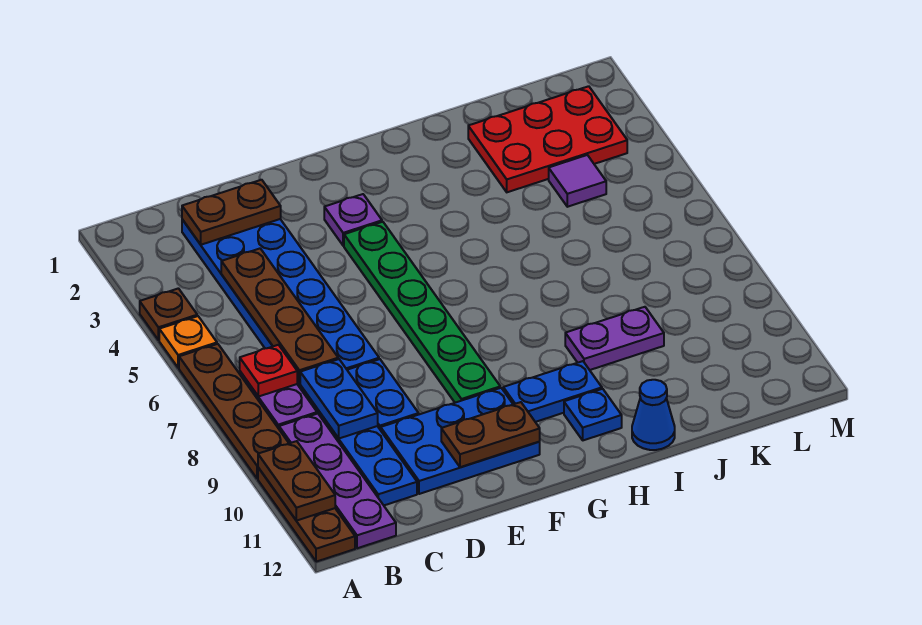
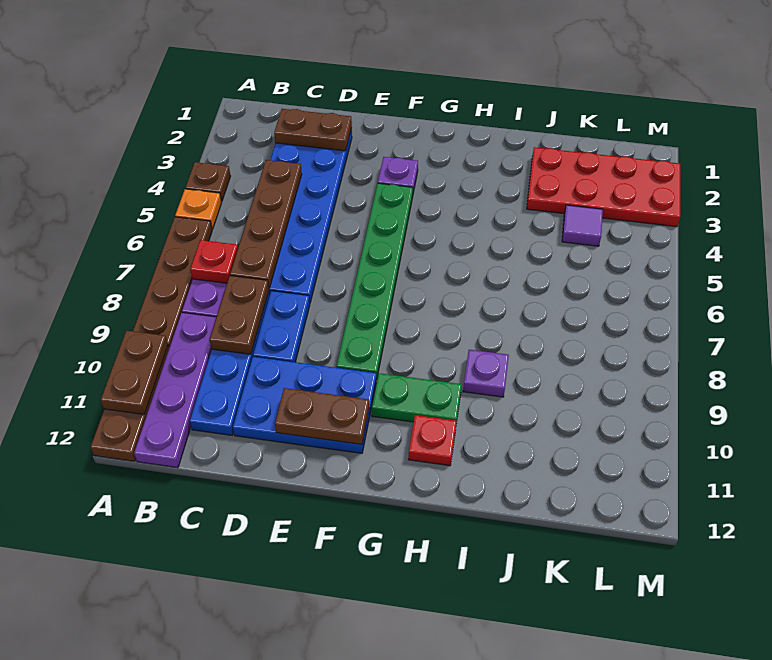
blue 1x2 plate [300,359,378,438] -> brown 1x2 plate [210,276,269,354]
blue 1x2 plate [503,361,602,422] -> green 1x2 plate [372,373,462,423]
blue 1x1 plate [564,389,622,440] -> red 1x1 plate [408,415,457,466]
purple 1x2 plate [565,307,664,370] -> purple 1x1 plate [463,350,509,397]
blue 1x1 cone [632,380,675,450] -> none
red 2x3 plate [468,86,627,192] -> red 2x4 plate [527,147,680,227]

